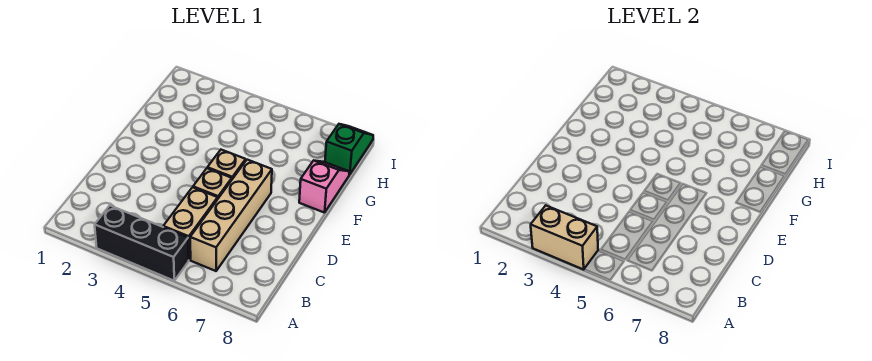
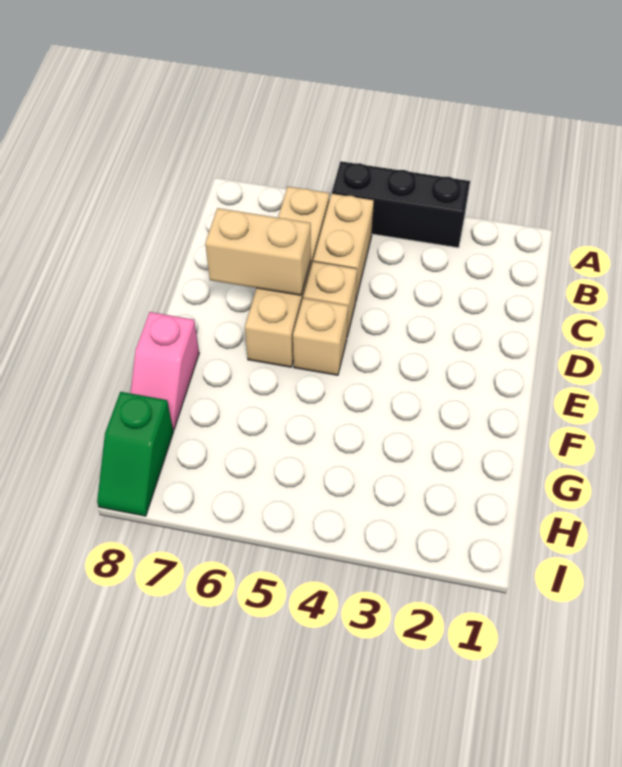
tan 1x2 brick [531,206,598,270] -> tan 1x2 brick moved to [205,208,311,295]

